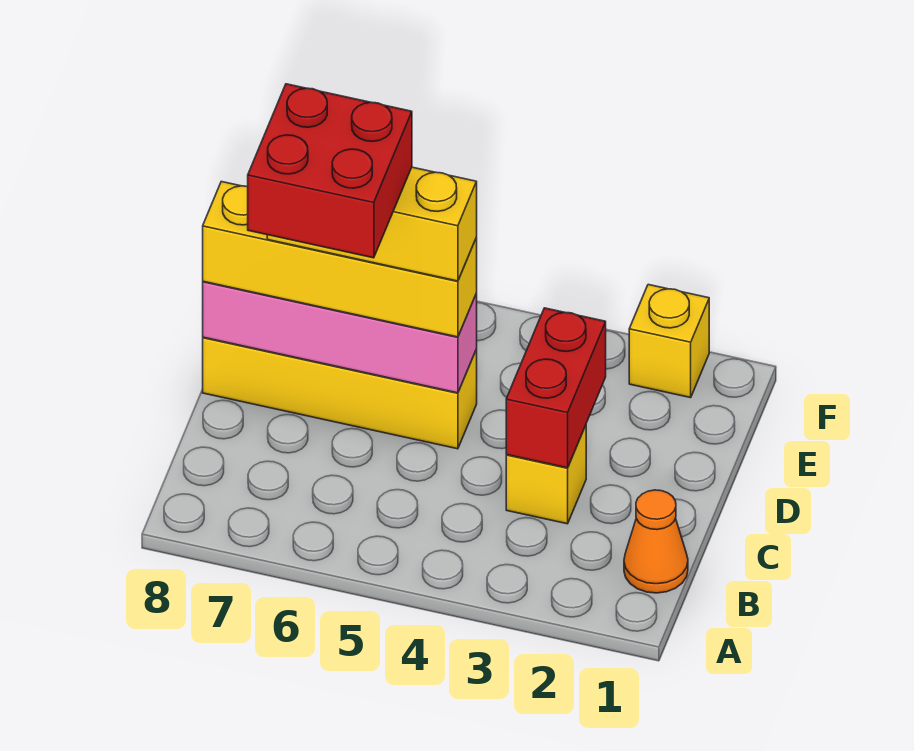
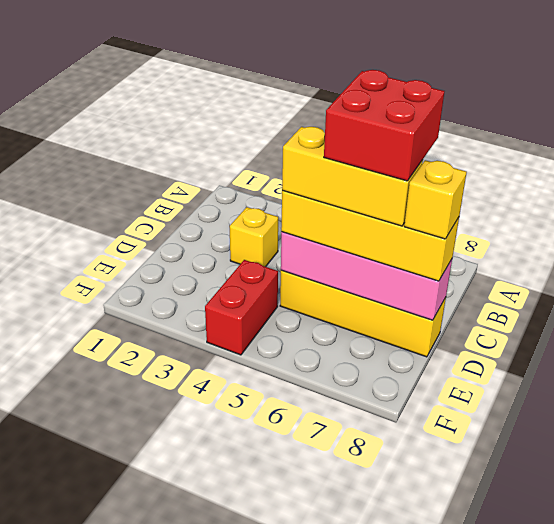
orange 1x1 cone [624,490,688,593] -> none
red 1x2 brick [506,308,606,468] -> red 1x2 brick moved to [205,260,278,355]
yellow 1x1 brick [629,285,709,398] -> yellow 1x1 brick moved to [404,160,467,239]

